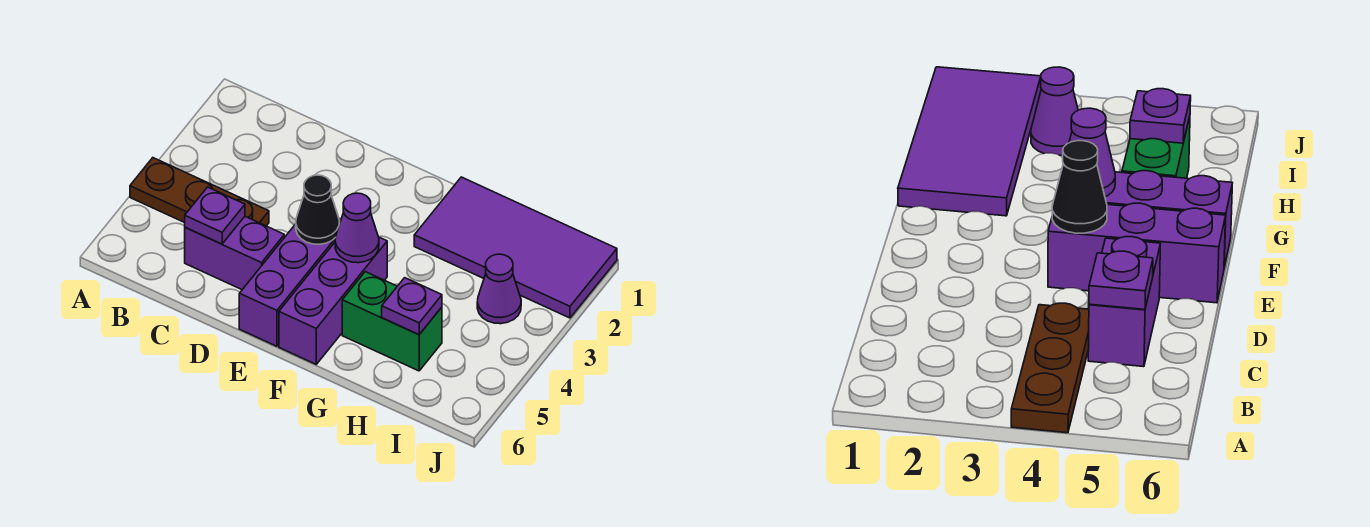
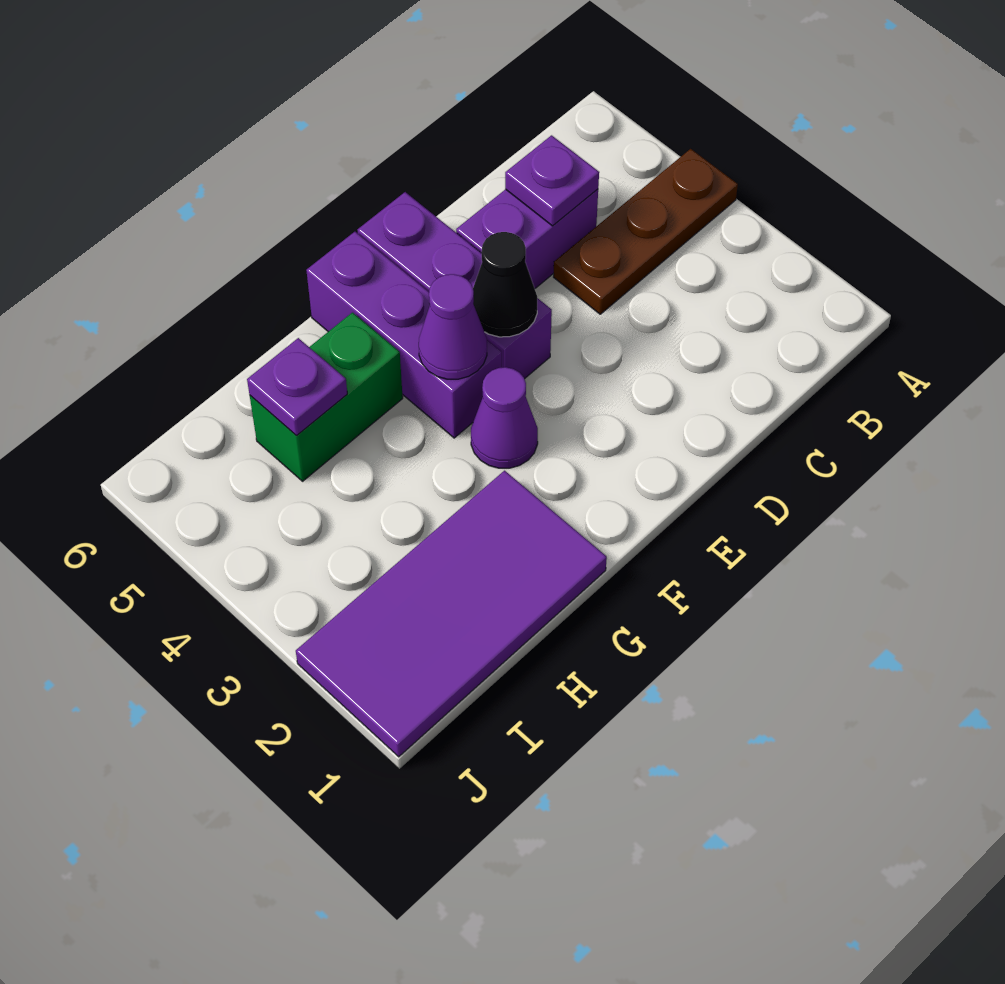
purple 1x1 cone [477,254,521,324] -> purple 1x1 cone moved to [471,367,538,468]

